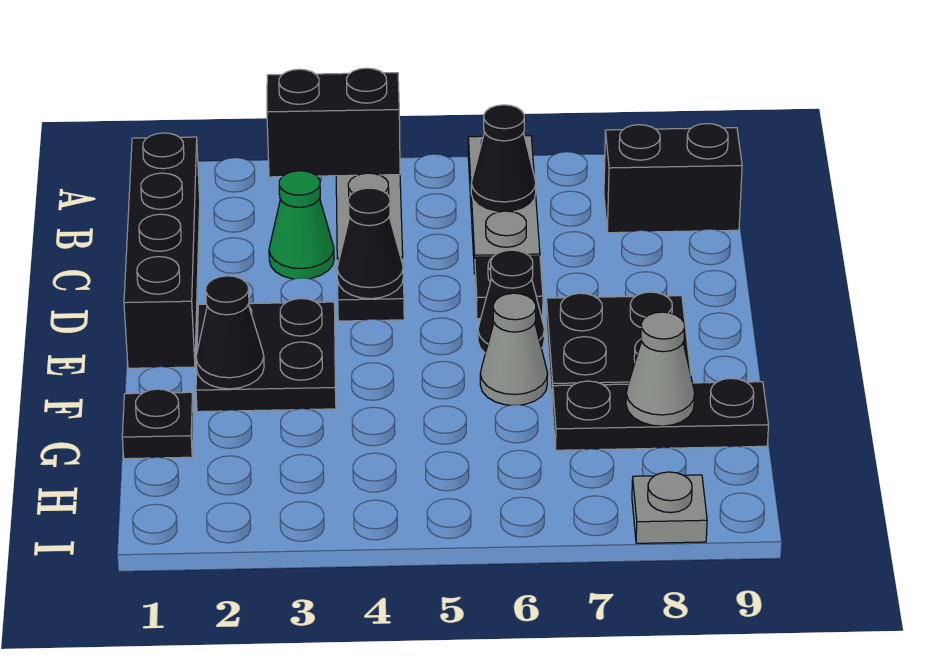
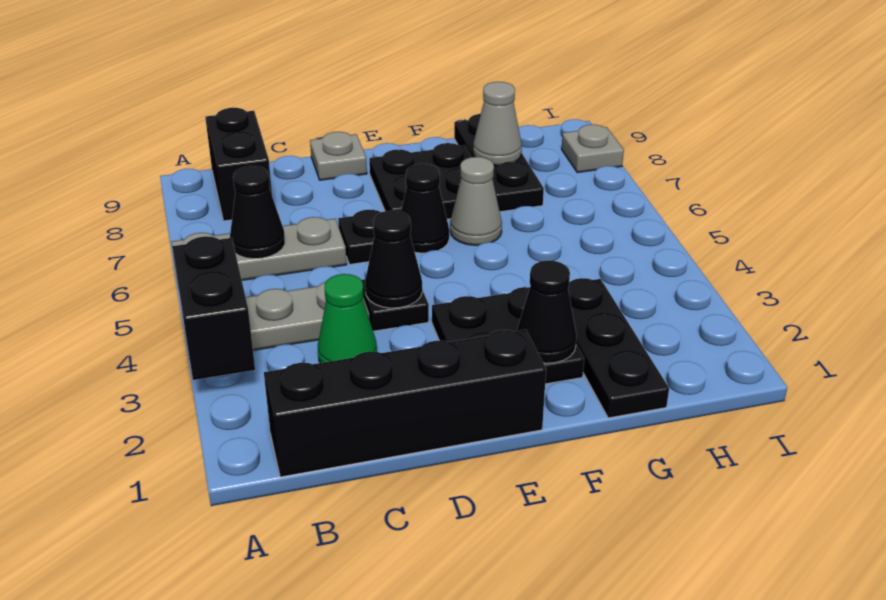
none -> grey 1x1 plate [310,132,367,180]
black 1x1 plate [122,389,194,459] -> black 1x3 plate [568,278,669,418]

